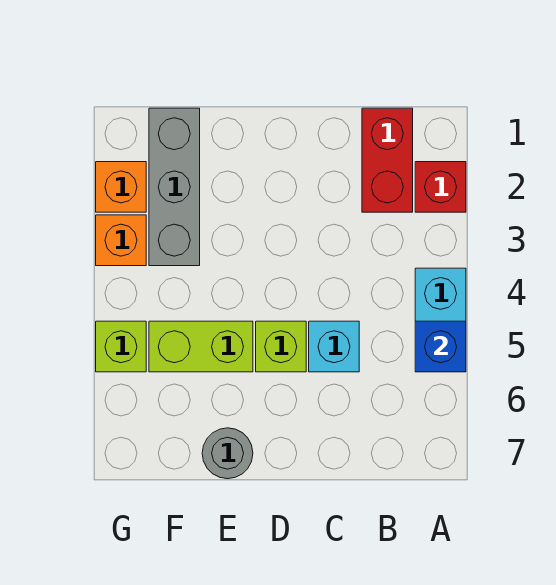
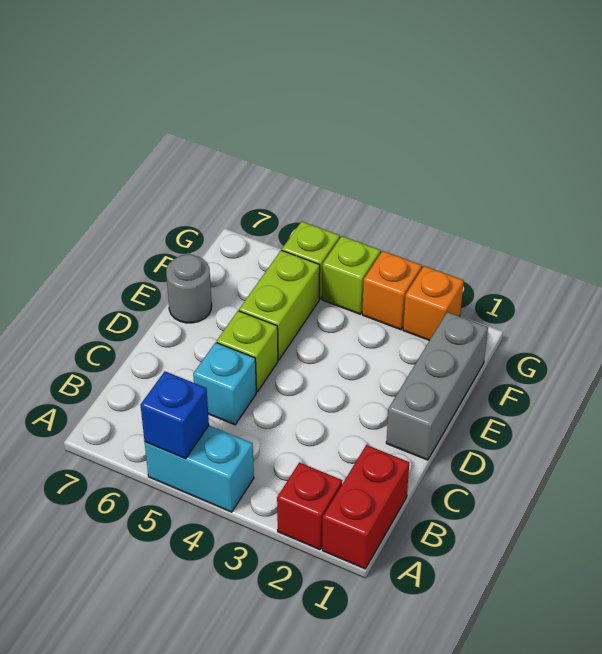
red 1x2 brick [362,108,413,212] -> red 1x2 brick turned to [322,445,409,569]
grey 1x3 brick [149,108,200,266] -> grey 1x3 brick turned to [386,312,488,460]
none -> lime 1x1 brick [322,236,380,314]

